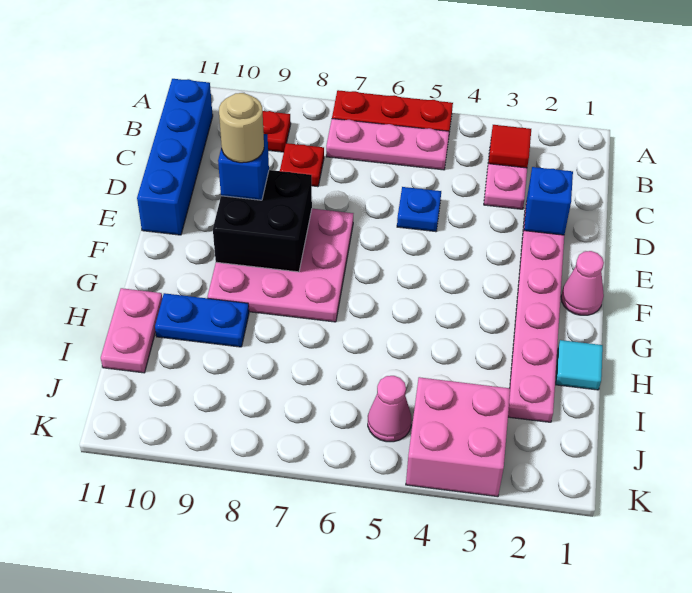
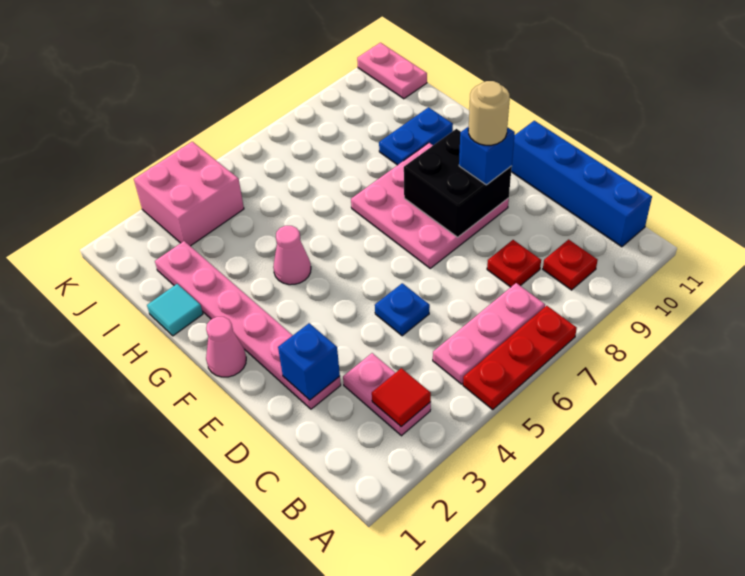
pink 1x2 plate [101,288,162,373] -> pink 1x2 plate moved to [357,43,427,99]
pink 1x1 cone [368,376,412,442] -> pink 1x1 cone moved to [273,226,311,285]

